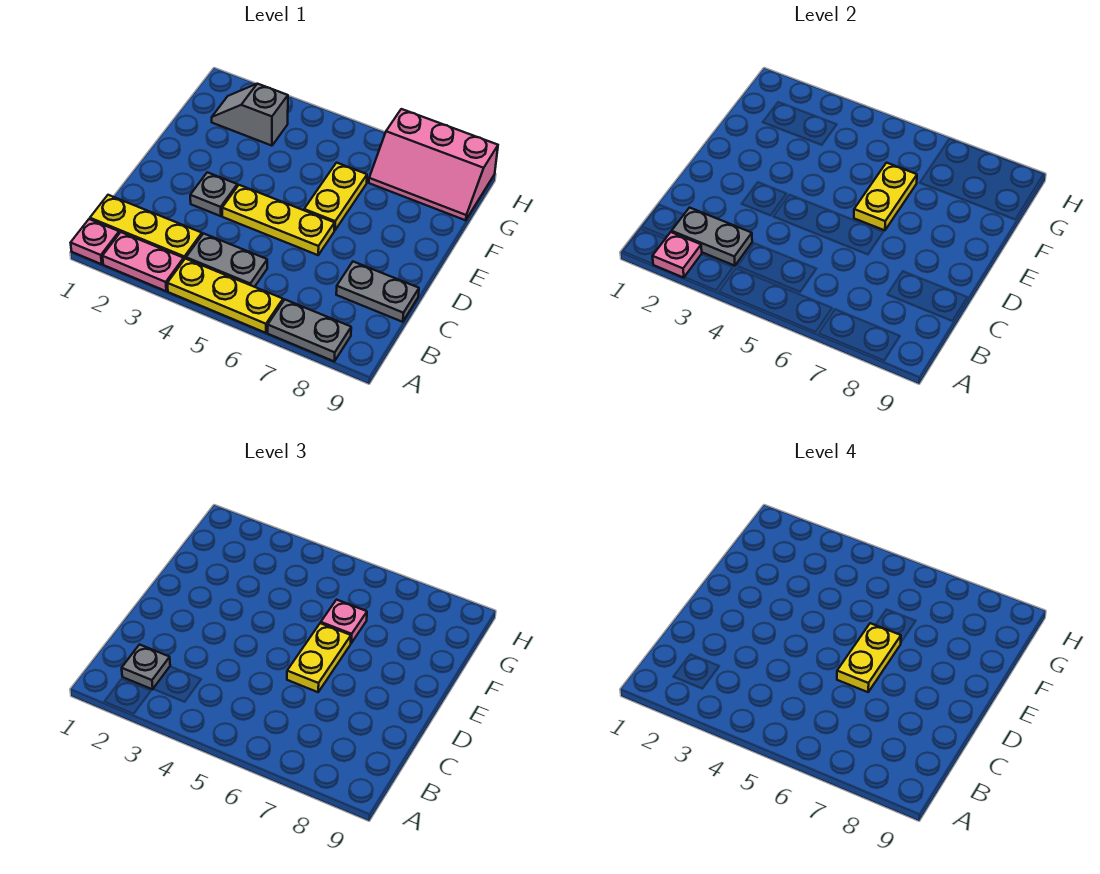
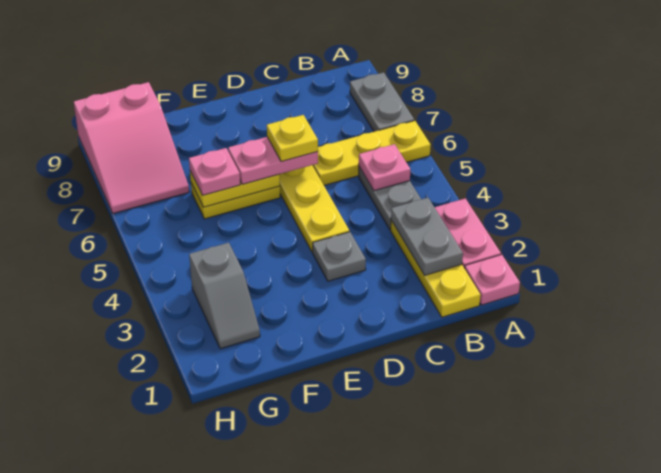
pink 1x1 plate [652,232,702,278] -> pink 1x1 plate moved to [359,144,410,191]
yellow 1x3 plate [167,259,283,333] -> yellow 1x3 plate turned to [312,121,431,185]
grey 1x1 plate [122,645,170,689] -> none
grey 1x2 plate [336,262,419,322] -> none
yellow 1x2 plate [287,623,351,692] -> pink 1x2 plate [228,137,318,184]
yellow 1x2 plate [837,623,901,692] -> yellow 1x1 plate [267,115,318,162]
pink 2x3 slope [369,109,498,220] -> pink 2x3 slope turned to [74,82,189,213]

